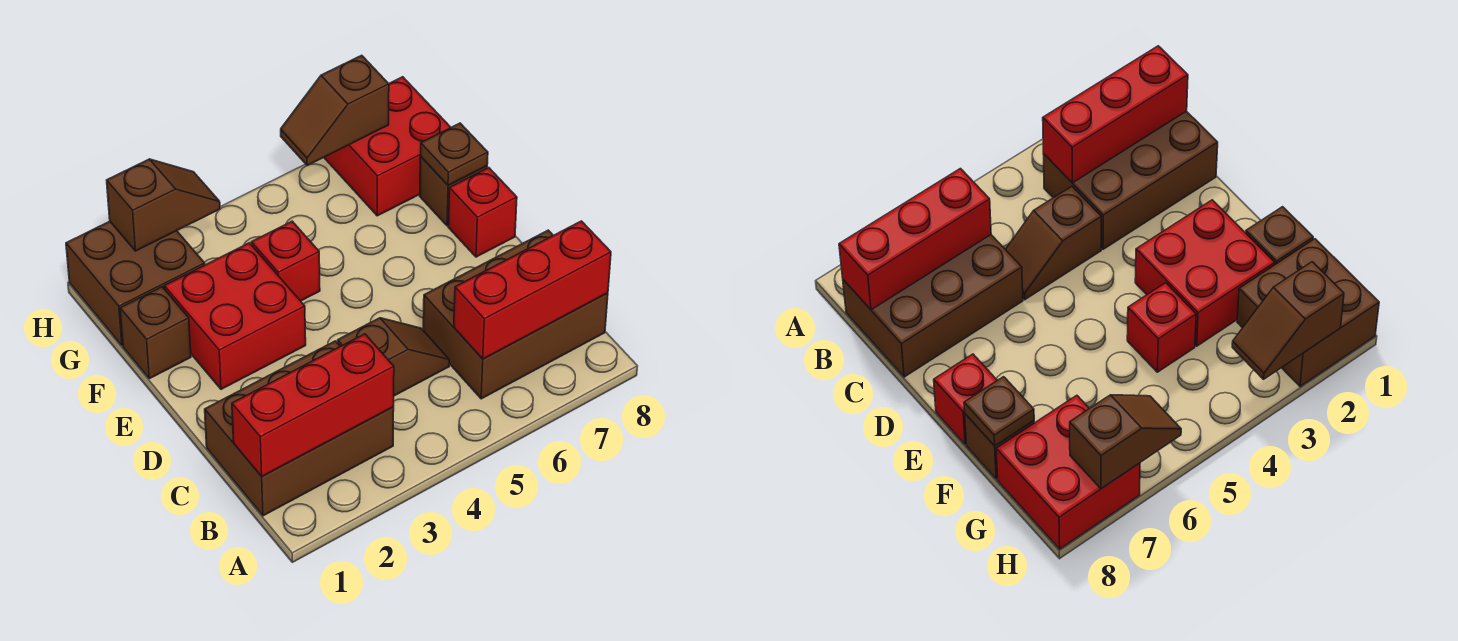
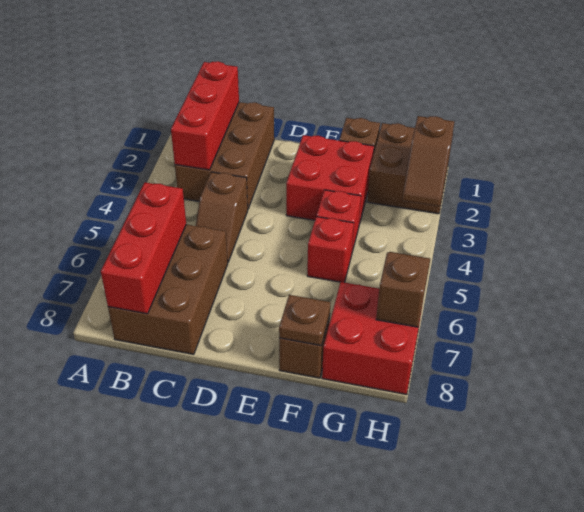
red 1x1 brick [448,168,517,257] -> red 1x1 brick moved to [307,217,354,283]

